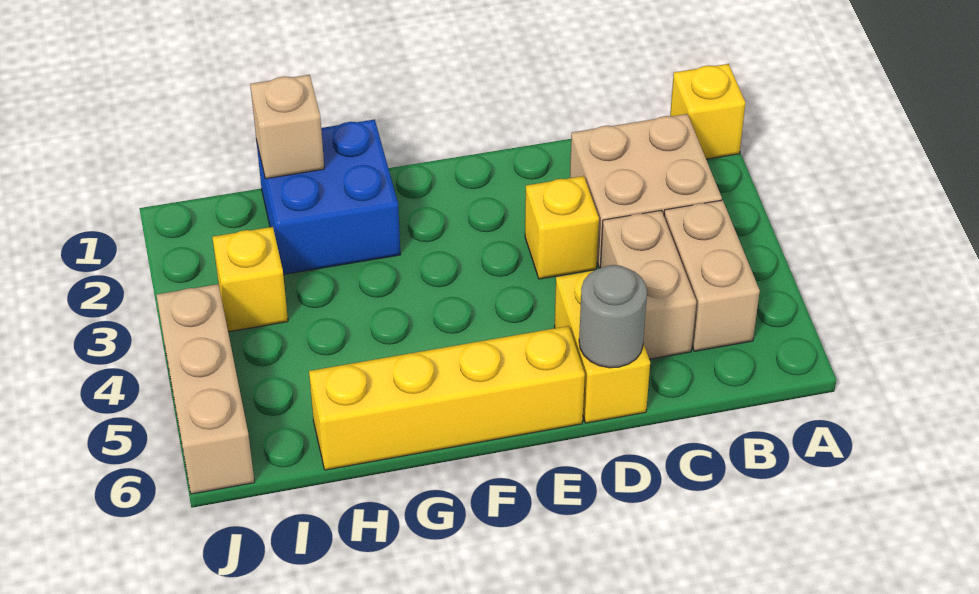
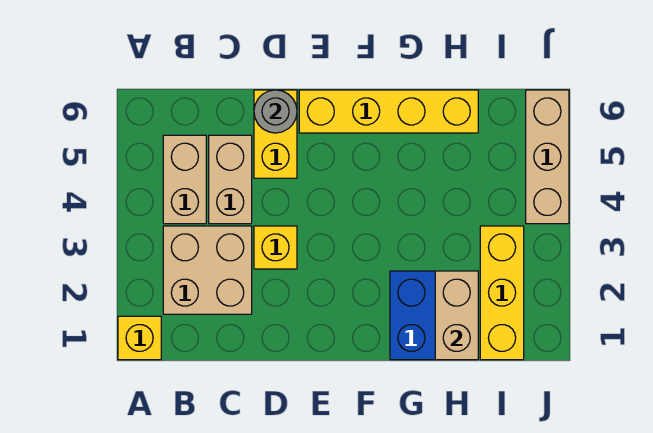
tan 1x1 brick [250,75,324,179] -> tan 1x2 brick [435,271,478,360]
yellow 1x1 brick [212,227,288,332] -> yellow 1x3 brick [480,226,524,360]

